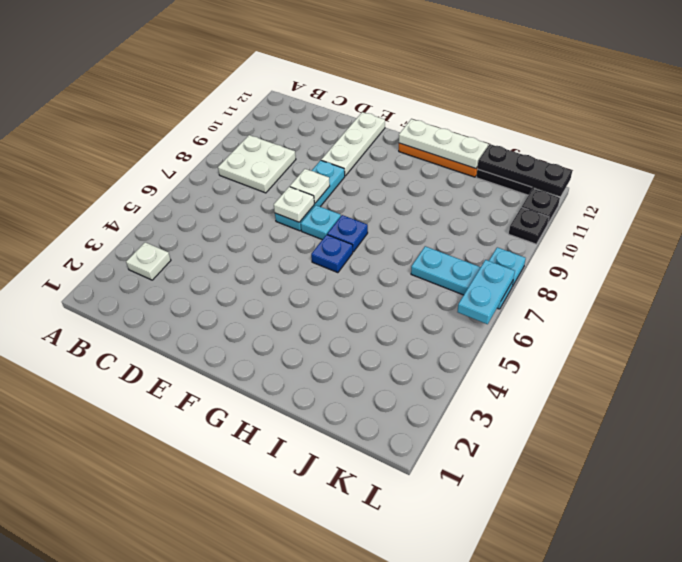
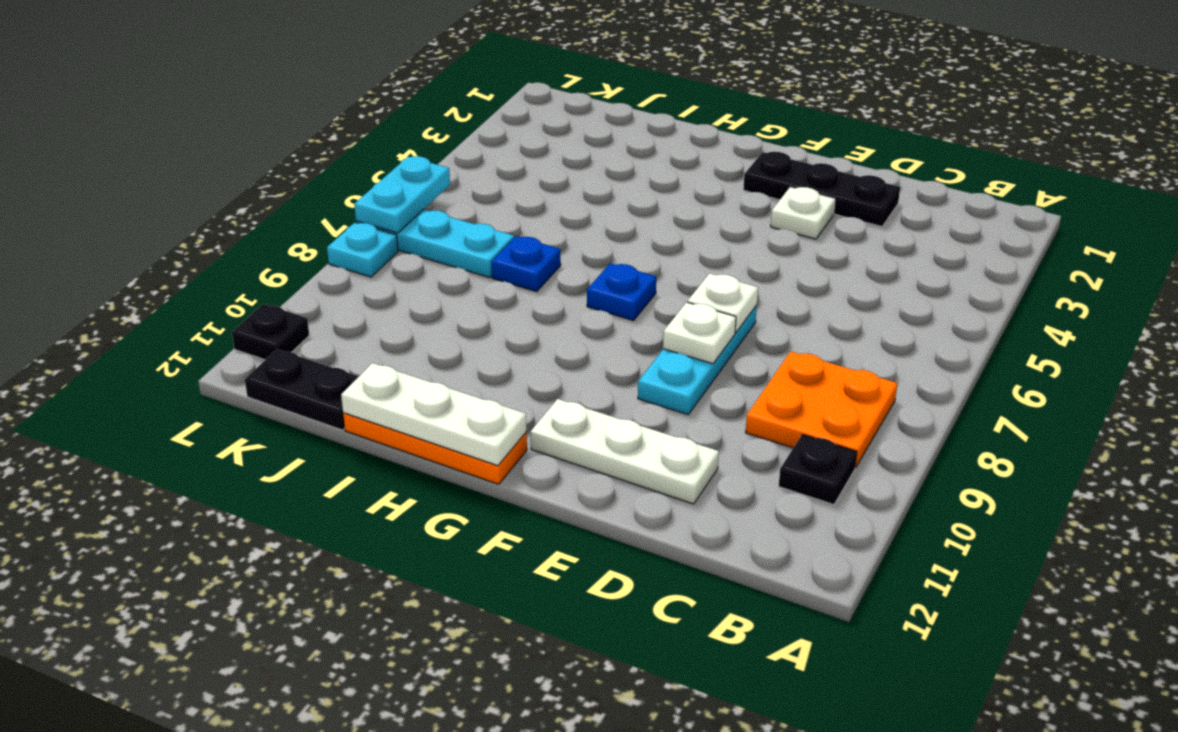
white 1x1 plate [126,242,171,280] -> white 1x1 plate moved to [771,187,835,239]
white 2x2 plate [218,135,296,193] -> orange 2x2 plate [745,351,897,468]
white 1x3 plate [321,112,385,176] -> white 1x3 plate turned to [531,399,719,504]
cyan 1x1 plate [301,205,341,240] -> none
blue 1x1 plate [311,235,353,273] -> blue 1x1 plate moved to [491,236,561,291]
black 1x3 plate [477,144,572,197] -> black 1x3 plate moved to [743,152,900,227]
black 1x1 plate [509,207,549,244] -> black 1x1 plate moved to [779,434,857,505]

